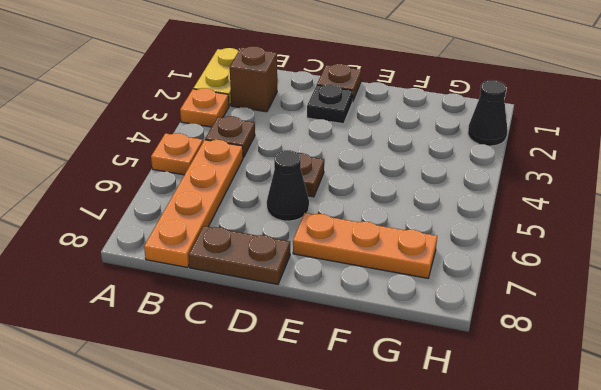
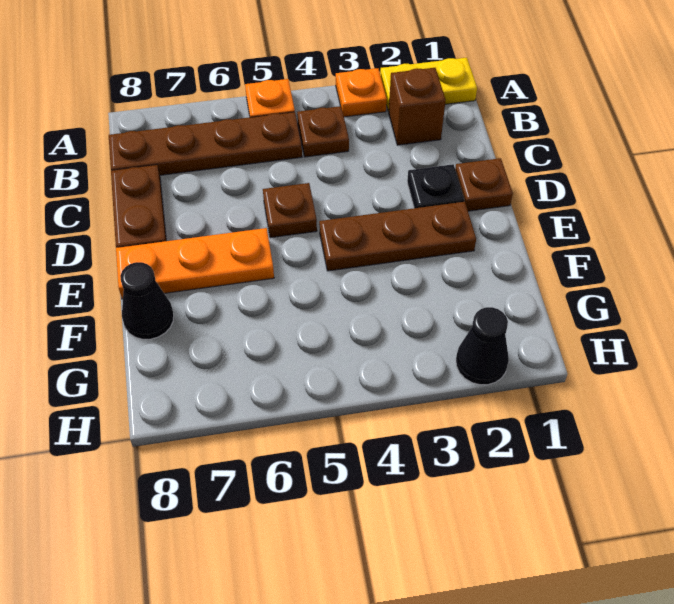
orange 1x4 plate [144,140,243,267] -> brown 1x4 plate [109,112,302,175]
black 1x1 cone [267,150,309,221] -> black 1x1 cone moved to [120,262,174,339]
none -> brown 1x3 plate [319,202,476,271]
orange 1x3 plate [293,213,437,278] -> orange 1x3 plate turned to [116,228,274,299]

